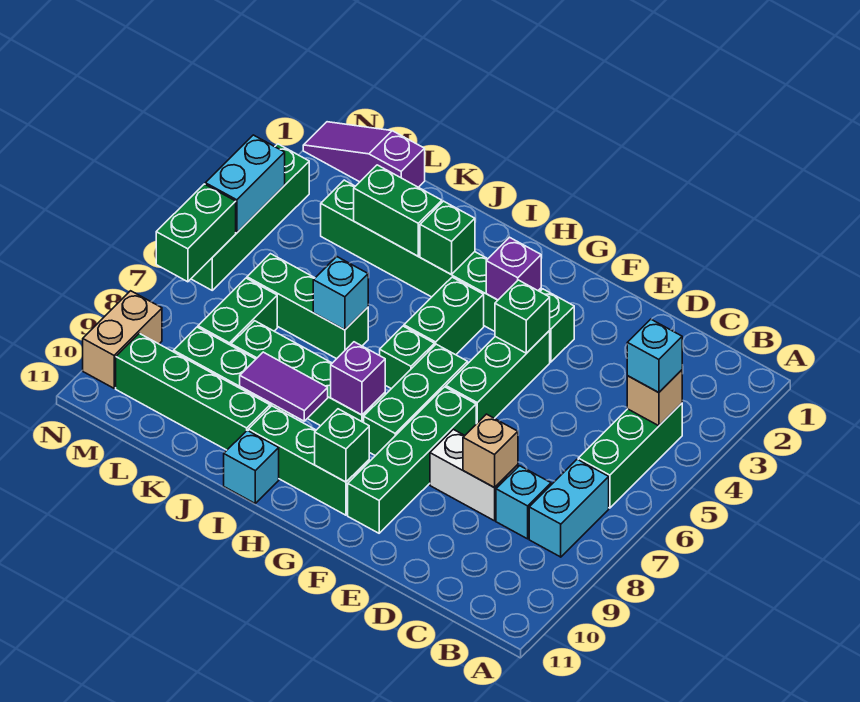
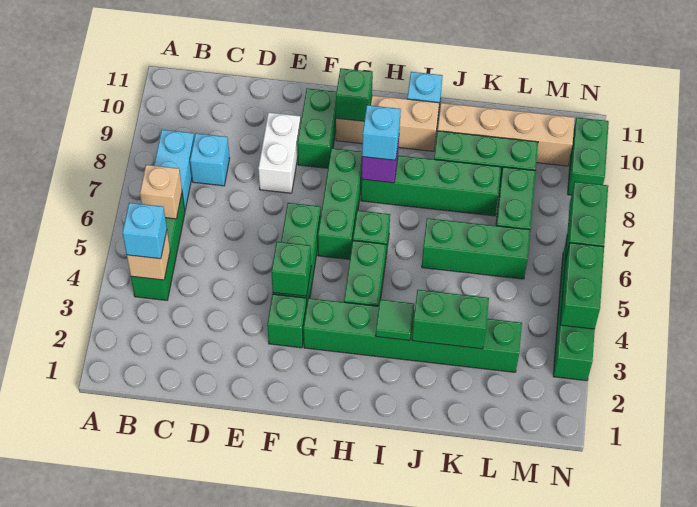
white 1x2 brick [430,429,518,521] -> white 1x2 brick turned to [258,113,301,193]
tan 1x1 brick [463,414,518,488] -> tan 1x1 brick moved to [140,165,182,219]
green 1x4 brick [348,387,476,533] -> green 1x2 brick [297,88,336,168]
purple 1x1 brick [486,237,541,300] -> none
green 1x3 brick [248,406,369,515] -> tan 1x3 brick [336,95,439,151]
green 1x1 brick [420,201,475,274] -> green 1x1 tile [376,300,414,340]
purple 1x2 tile [240,352,328,421] -> none
cyan 1x1 brick [313,257,368,330] -> cyan 1x1 brick moved to [362,105,401,160]
green 1x4 brick [116,333,270,450] -> tan 1x4 brick [438,103,575,166]
purple 1x3 slope [303,122,425,187] -> none
cyan 1x2 brick [205,135,285,233] -> green 1x2 brick [560,243,604,329]
tan 1x2 brick [83,291,162,388] -> green 1x2 brick [568,118,609,195]

